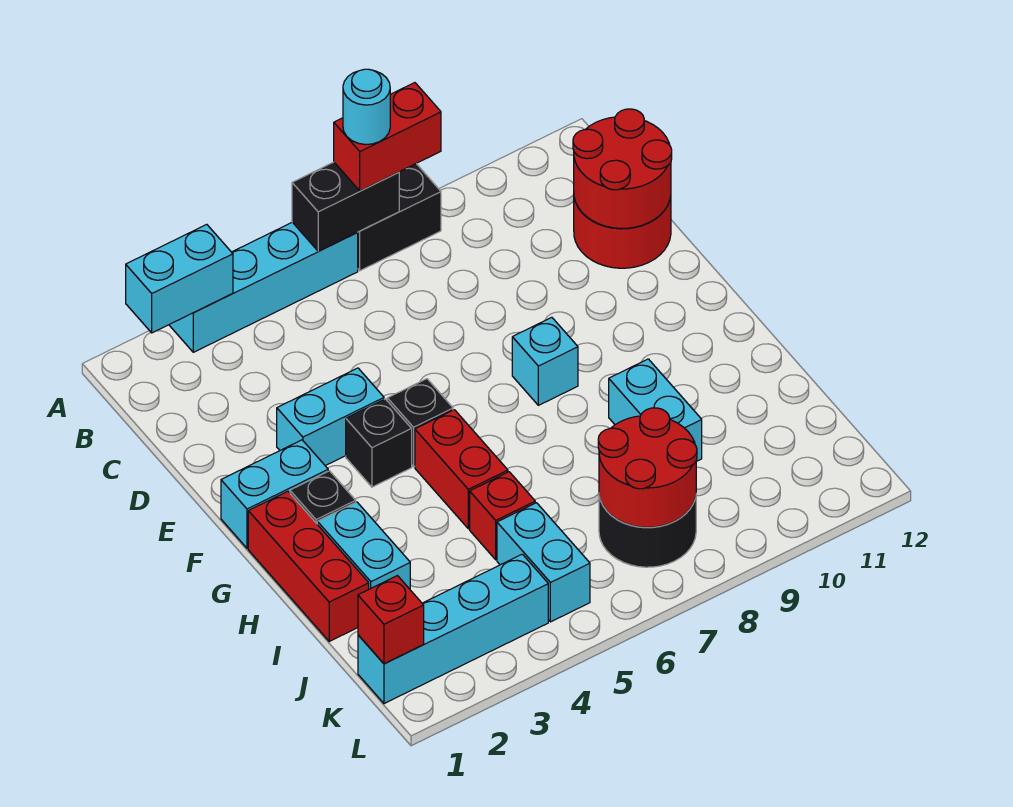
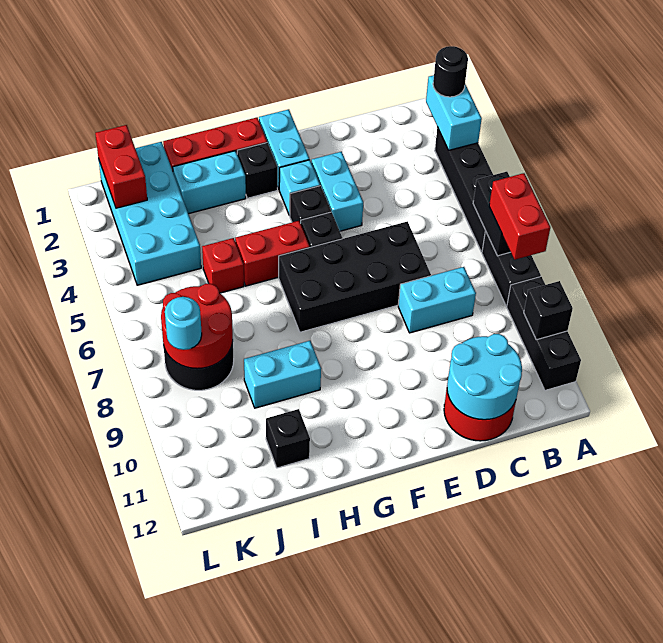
none -> black 1x1 round brick [433,46,468,97]
cyan 1x4 brick [169,222,358,352] -> black 1x4 brick [435,127,493,252]
cyan 1x1 round brick [343,69,390,145] -> cyan 1x1 round brick moved to [165,297,202,350]
none -> black 1x3 brick [507,277,581,390]
none -> black 1x1 brick [524,281,573,340]
red 2x2 round brick [573,109,672,228] -> cyan 2x2 round brick [447,334,522,420]
none -> black 2x4 brick [279,221,431,332]
cyan 1x1 brick [512,317,578,405] -> cyan 1x1 brick moved to [279,160,320,216]
none -> black 1x1 brick [266,409,310,468]
cyan 1x2 brick [497,503,590,622] -> cyan 1x2 brick moved to [398,267,476,333]
cyan 1x4 brick [358,554,548,704] -> cyan 2x4 brick [98,142,201,285]
red 1x1 brick [358,576,424,664] -> red 1x2 brick [95,125,147,208]

